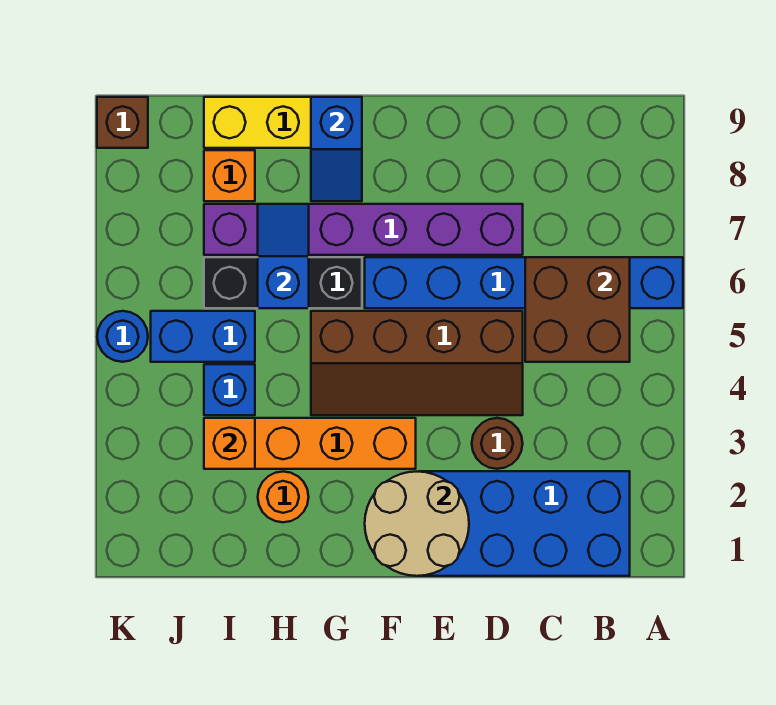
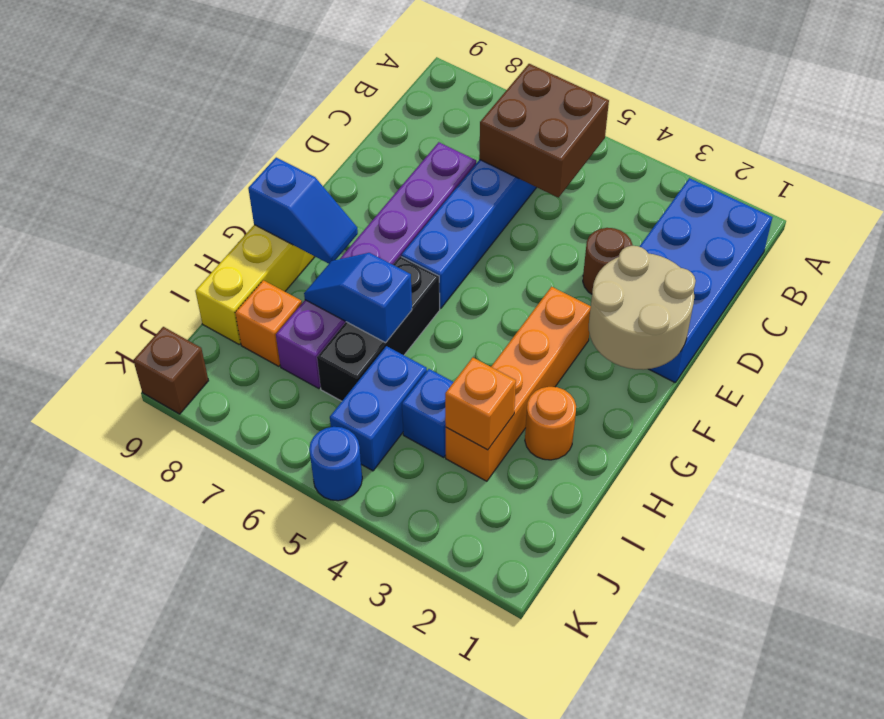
brown 2x4 slope [311,311,523,415] -> none

